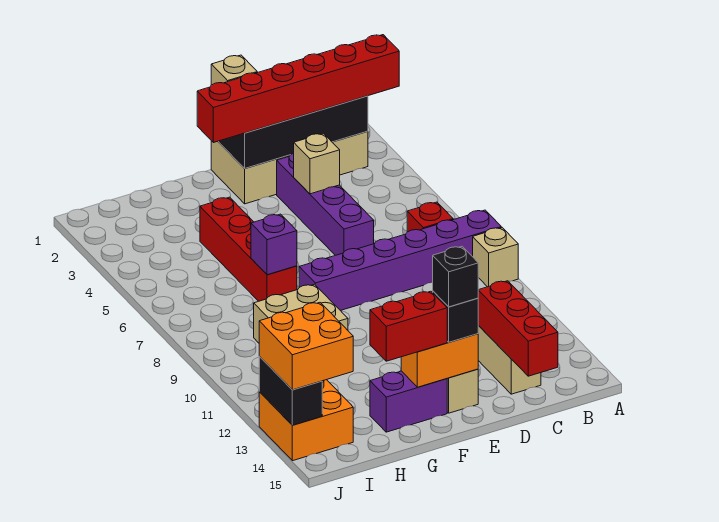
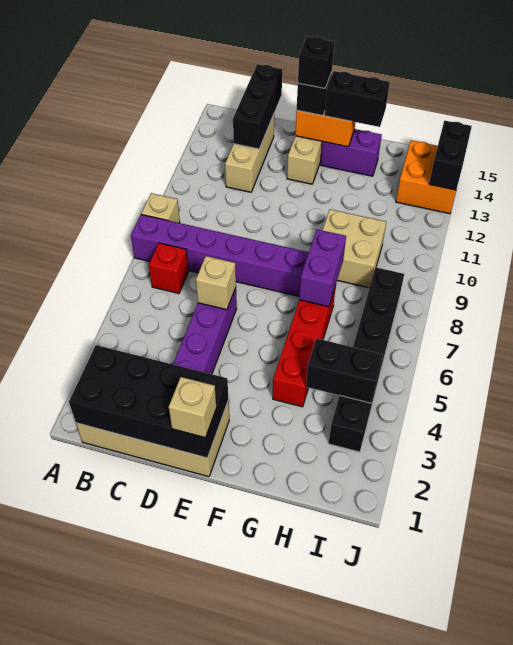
red 1x6 brick [197,35,399,143] -> none
red 1x3 brick [478,281,558,376] -> black 1x3 brick [233,64,282,149]
tan 1x1 brick [294,133,340,194] -> tan 1x1 brick moved to [196,256,236,310]
red 1x2 brick [370,291,447,361] -> black 1x2 brick [325,71,390,127]
purple 1x1 brick [251,214,297,275] -> purple 1x2 brick [299,229,346,307]
none -> black 1x2 brick [306,338,383,403]
none -> black 1x6 brick [329,267,404,452]
orange 2x2 brick [259,303,353,390] -> none

